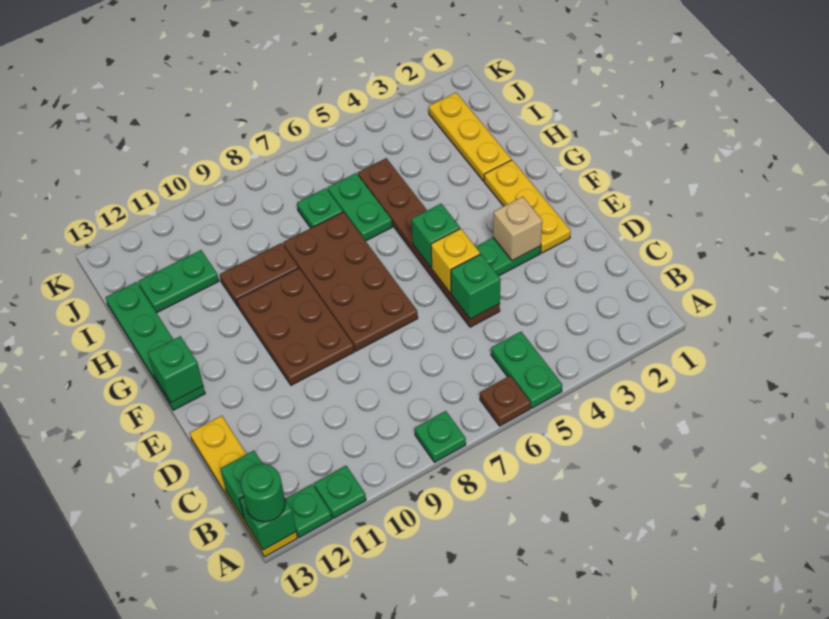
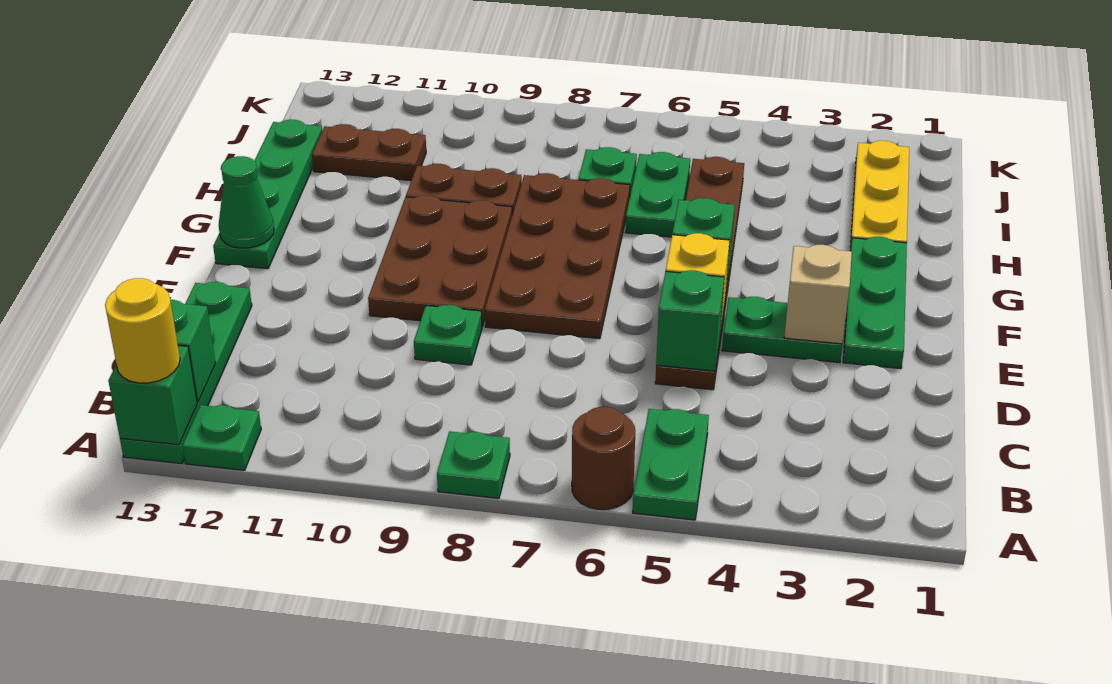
brown 1x1 plate [480,376,531,426] -> brown 1x1 round brick [572,407,635,509]
green 1x1 plate [314,466,366,518] -> green 1x1 plate moved to [414,305,482,365]
yellow 1x4 plate [190,416,298,557] -> green 1x4 plate [120,282,252,464]
green 1x1 round brick [241,464,285,522] -> yellow 1x1 round brick [105,278,180,383]
yellow 1x3 plate [484,160,571,253] -> green 1x3 plate [843,237,907,369]
green 1x1 brick [148,336,203,403] -> green 1x1 cone [219,156,274,248]
green 1x2 plate [138,250,219,313] -> brown 1x2 plate [312,124,426,181]

